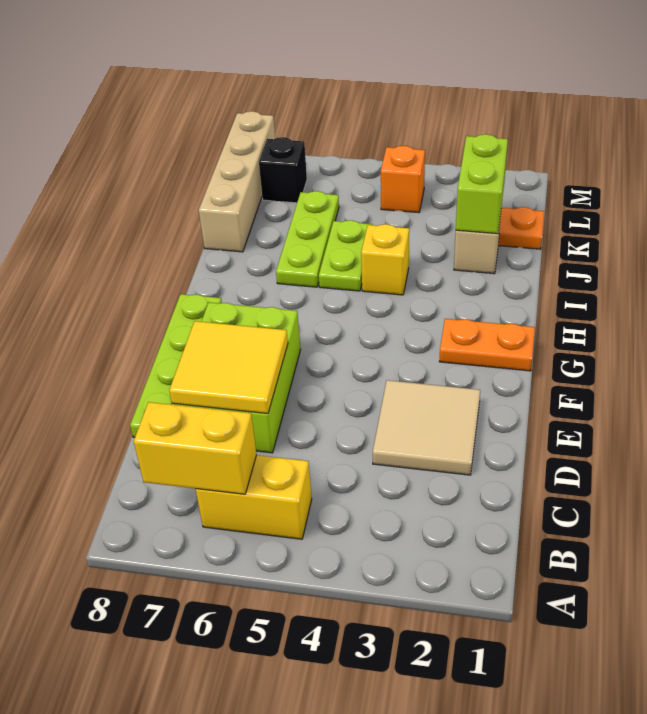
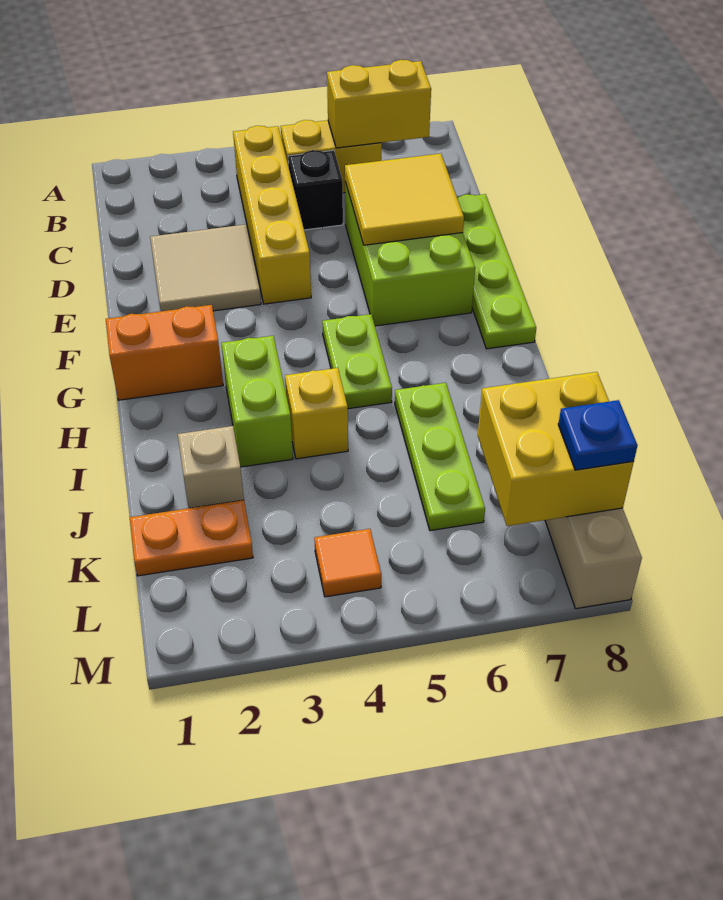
none -> yellow 1x4 brick [233,126,311,304]
orange 1x2 plate [439,319,535,371] -> orange 1x2 brick [106,305,223,400]
lime 1x2 plate [319,220,373,291] -> lime 1x2 plate moved to [322,314,392,409]
lime 1x2 brick [456,134,508,234] -> lime 1x2 brick moved to [221,336,293,467]
none -> yellow 2x2 brick [478,372,634,526]
orange 1x1 brick [381,146,425,213] -> orange 1x1 tile [314,529,381,597]
black 1x1 brick [259,137,307,203] -> black 1x1 brick moved to [288,150,343,230]
none -> blue 1x1 plate [558,400,638,470]

